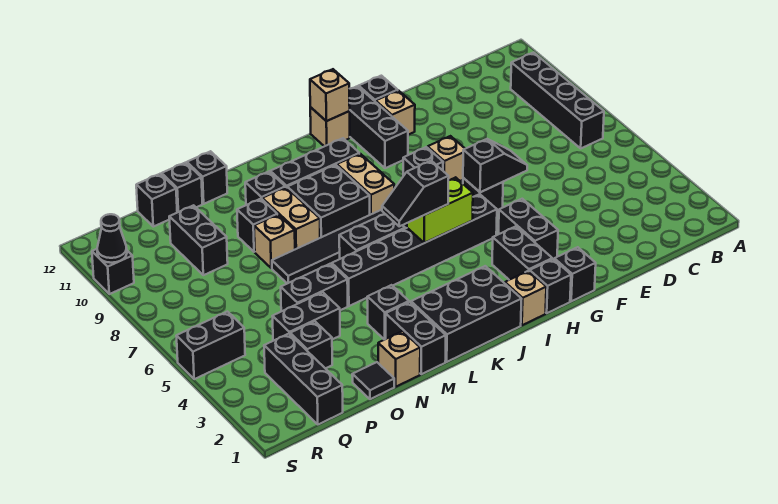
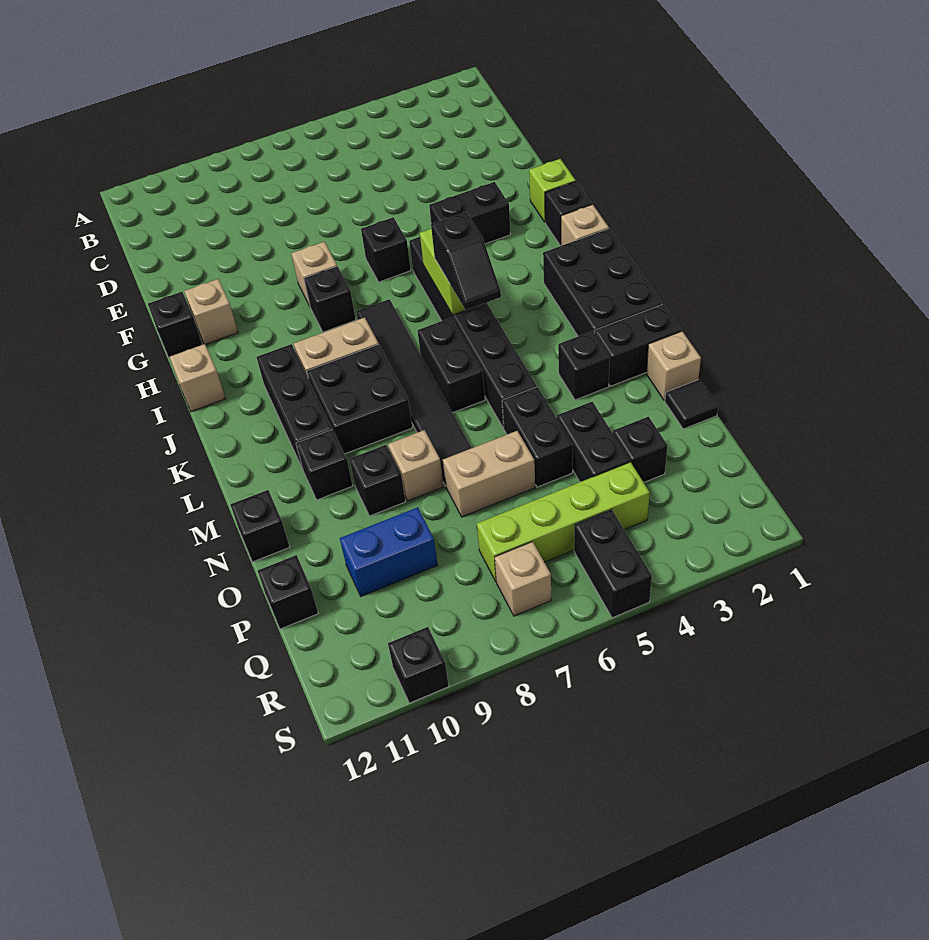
black 1x4 brick [511,53,604,148] -> none
black 1x2 slope [463,139,527,192] -> none
black 1x1 brick [554,247,596,301] -> lime 1x1 brick [529,159,576,222]
black 1x2 brick [492,226,552,280] -> none
black 1x3 brick [349,86,408,168] -> none
tan 1x1 brick [310,69,350,121] -> tan 1x1 brick moved to [495,542,551,616]
tan 1x2 brick [262,187,320,249] -> tan 1x2 brick moved to [443,431,535,517]
black 1x1 brick [162,163,202,212] -> none
black 1x2 brick [169,205,228,275] -> blue 1x2 brick [340,507,438,596]
black 1x3 brick [264,334,343,424] -> none
none -> lime 1x4 brick [477,462,650,582]
black 1x1 cone [97,214,127,263] -> none

